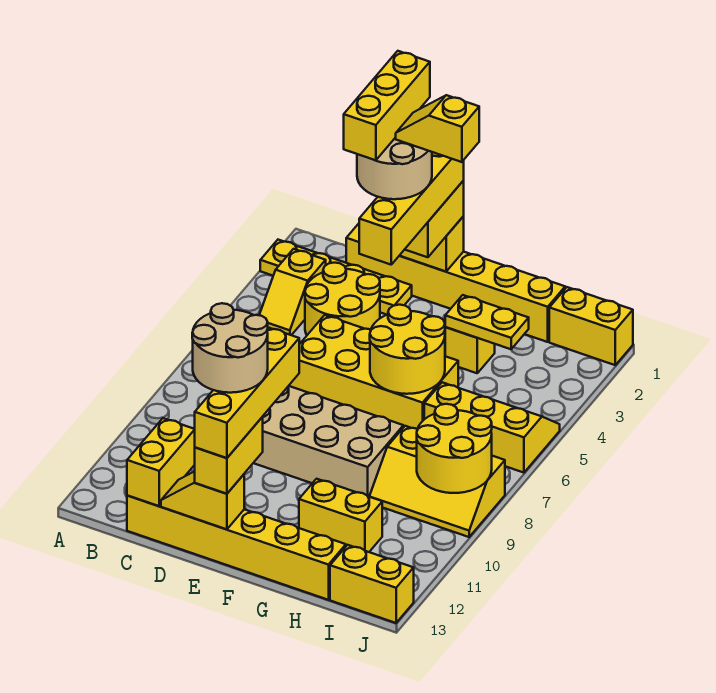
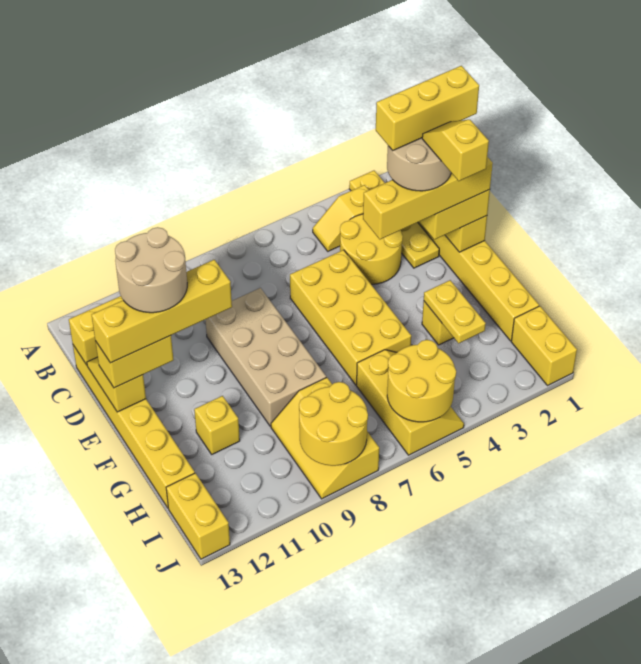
yellow 2x2 round brick [370,305,445,394] -> yellow 2x2 round brick moved to [387,340,456,422]
yellow 1x2 brick [299,479,382,552] -> yellow 1x1 brick [194,396,240,454]

